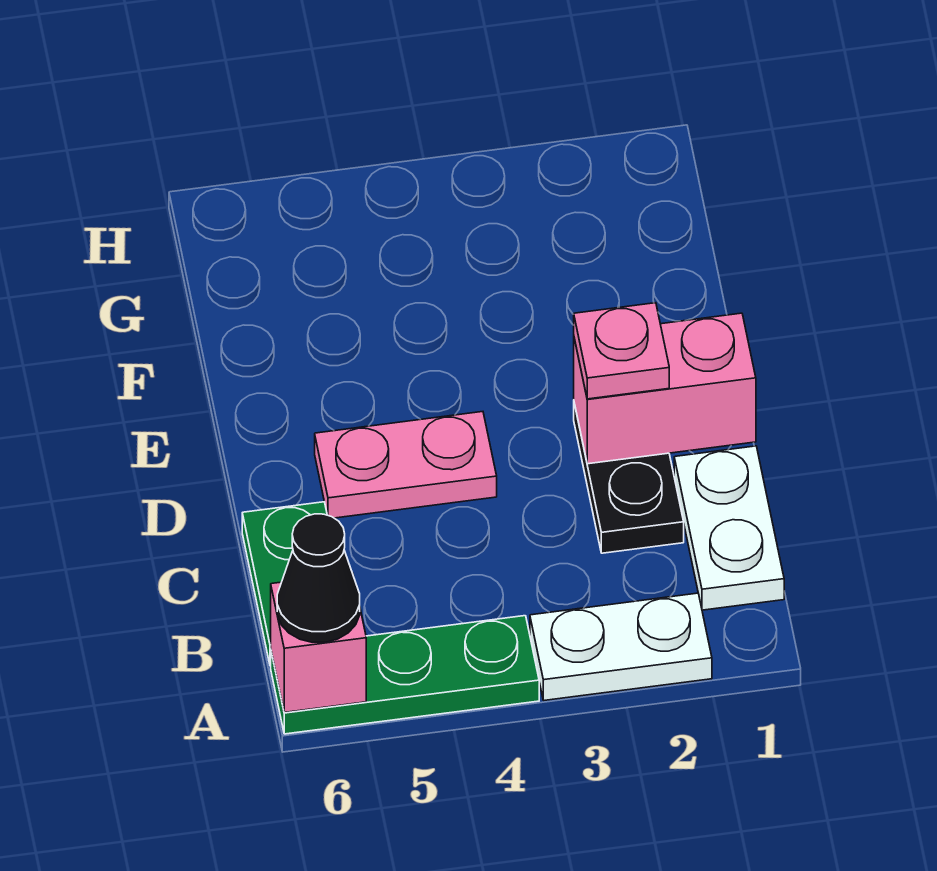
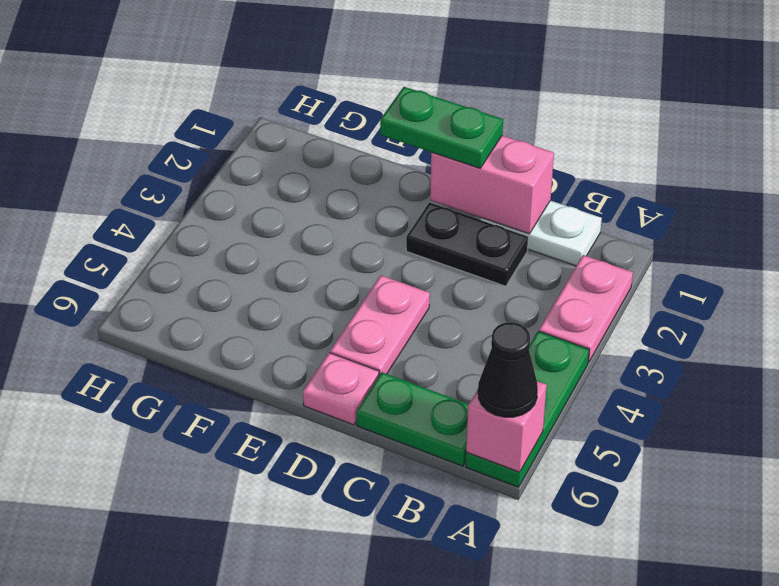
white 1x2 plate [530,593,712,700] -> pink 1x2 plate [539,255,633,362]
pink 1x2 brick [574,313,756,464] -> pink 1x2 brick turned to [430,136,554,234]
none -> green 1x2 plate [380,87,503,168]
pink 1x1 plate [574,303,669,399] -> pink 1x1 plate moved to [303,353,379,425]

